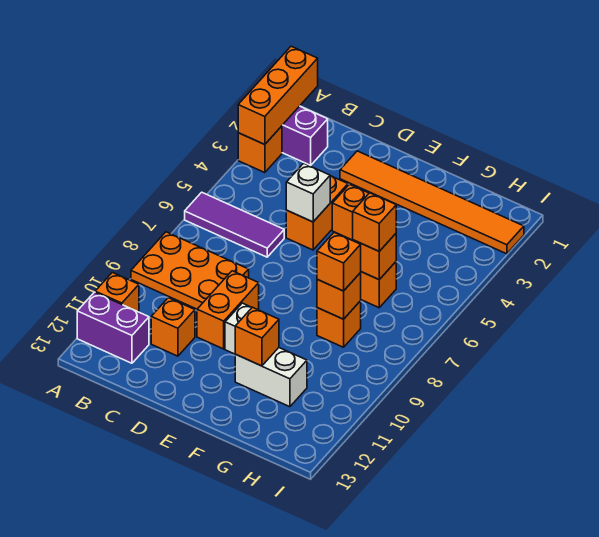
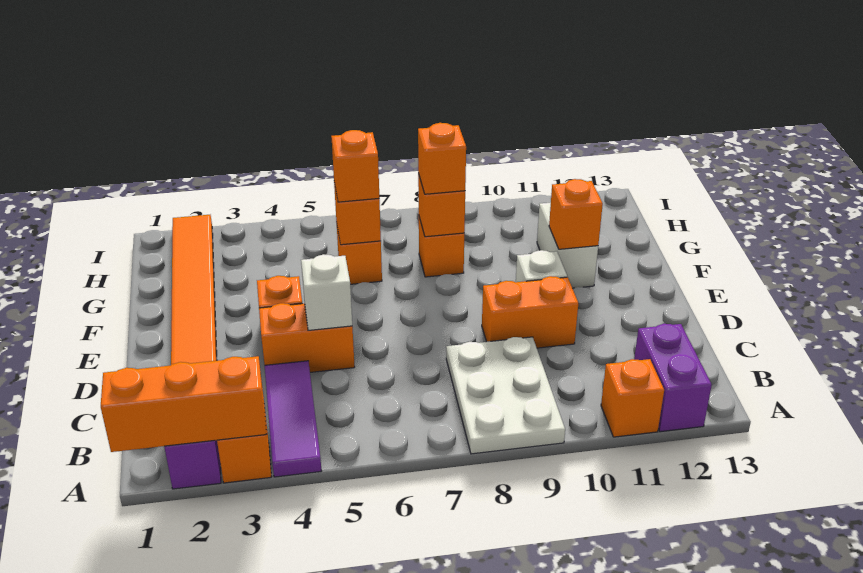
purple 1x3 tile [185,192,284,257] -> purple 1x3 tile moved to [265,361,321,477]
orange 2x3 plate [131,232,249,309] -> white 2x3 plate [446,337,565,454]
orange 1x1 brick [151,298,195,356] -> none

